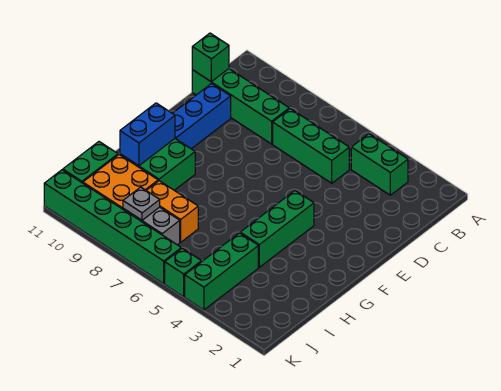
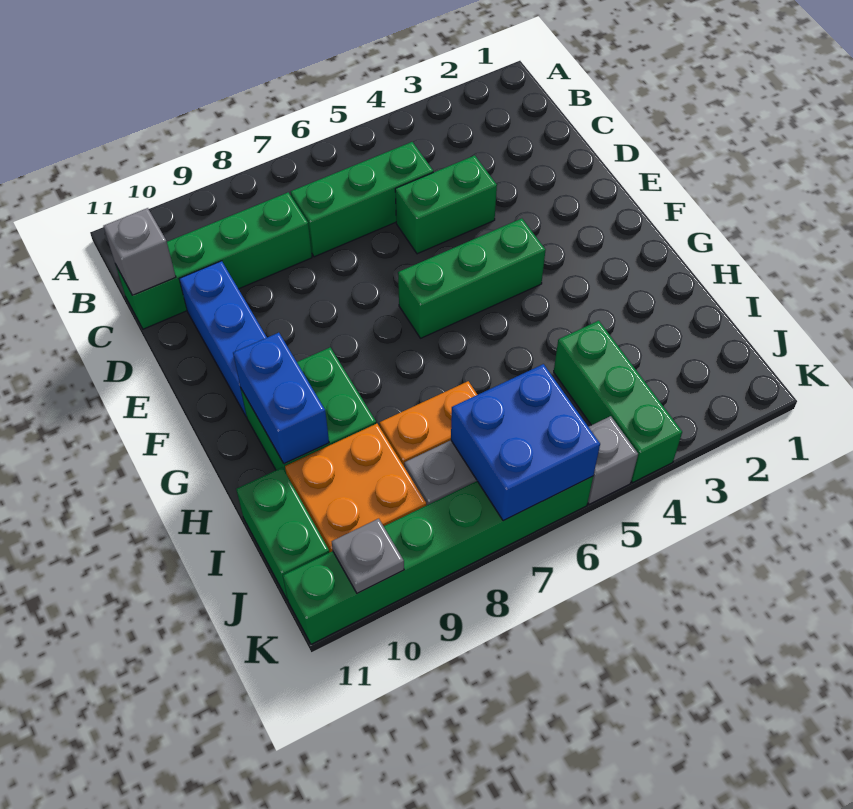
green 1x2 brick [351,134,408,195] -> green 1x2 brick moved to [395,155,497,254]
green 1x1 brick [192,33,229,82] -> grey 1x1 brick [103,208,176,295]
green 1x3 brick [240,191,314,267] -> green 1x3 brick turned to [398,218,545,338]
none -> blue 2x2 brick [451,364,600,521]
grey 1x1 plate [123,187,160,220] -> grey 1x1 plate moved to [332,519,404,593]
green 1x1 brick [165,248,201,297] -> grey 1x1 brick [588,416,638,504]

